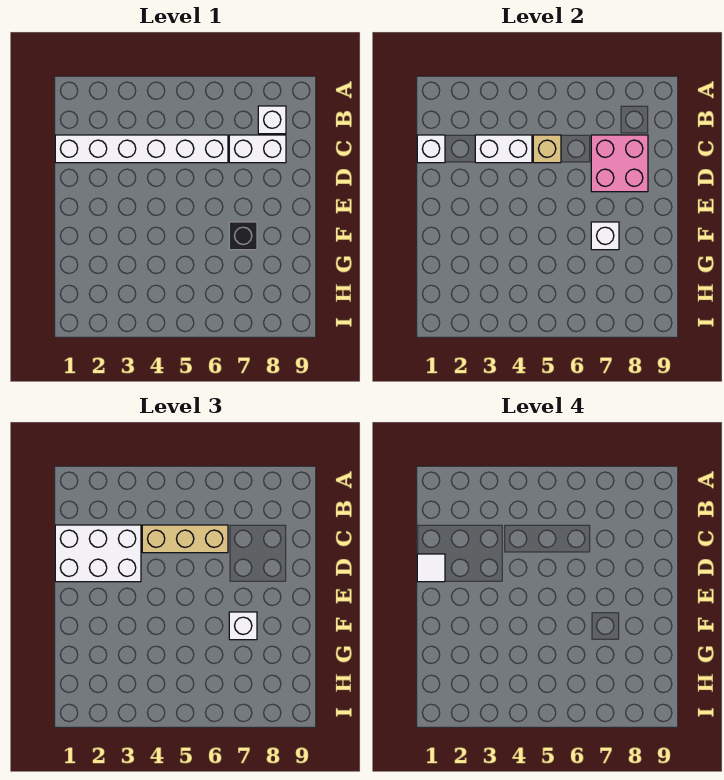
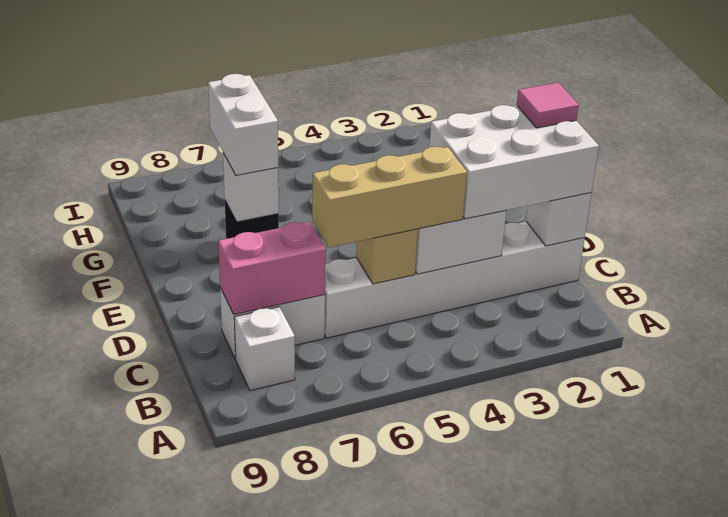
pink 2x2 brick [591,135,648,192] -> pink 1x2 brick [218,222,326,315]
white 1x1 tile [417,554,445,582] -> pink 1x1 tile [517,82,579,128]
white 1x1 brick [229,612,257,640] -> white 1x2 brick [208,74,278,175]

